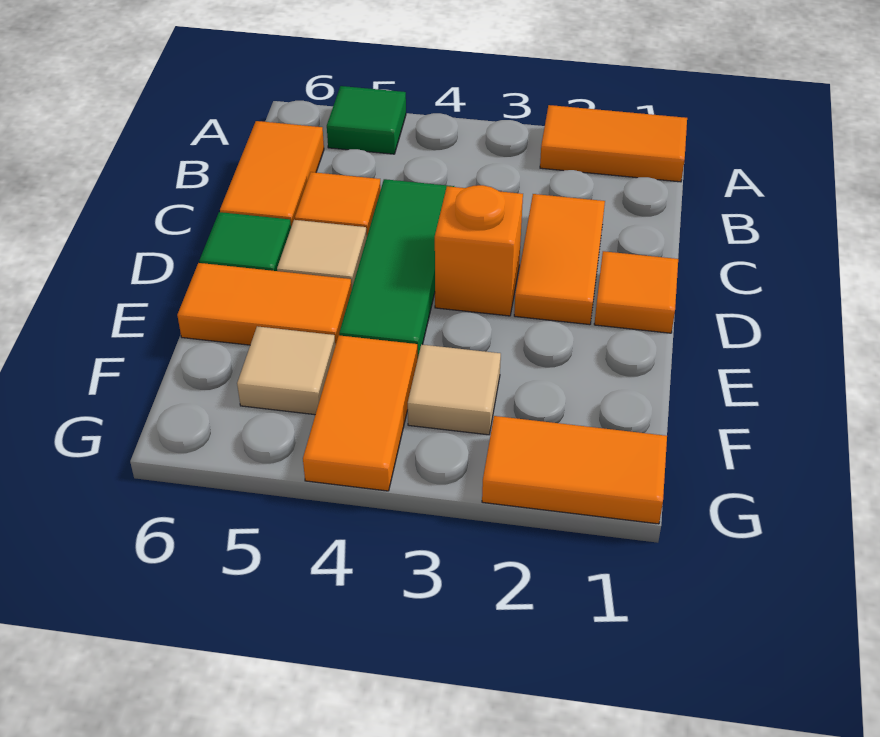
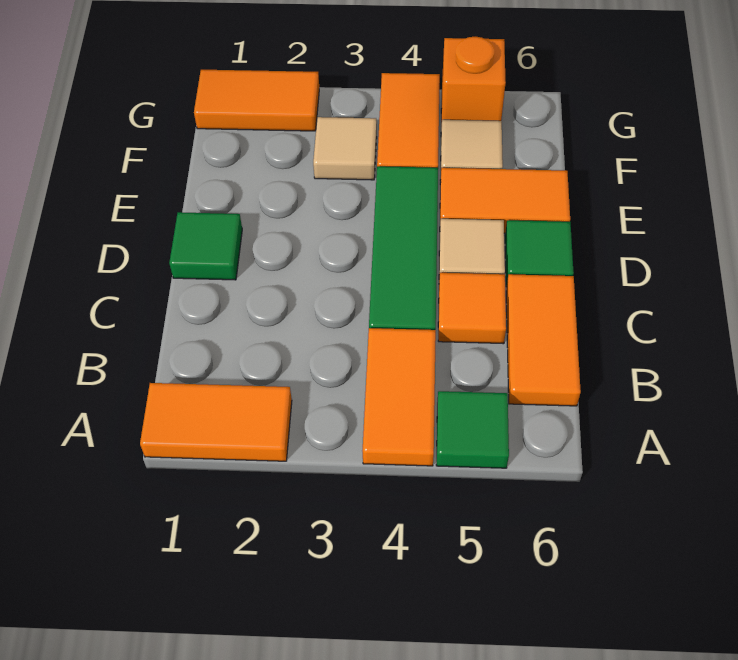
orange 1x2 tile [514,194,605,325] -> orange 1x2 tile moved to [362,328,436,466]
orange 1x1 tile [594,251,678,333] -> green 1x1 tile [169,212,242,280]
orange 1x1 brick [435,185,523,316] -> orange 1x1 brick moved to [441,37,506,128]

